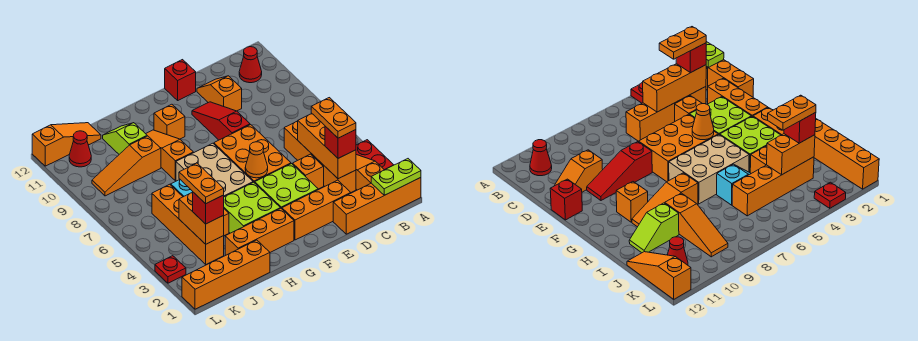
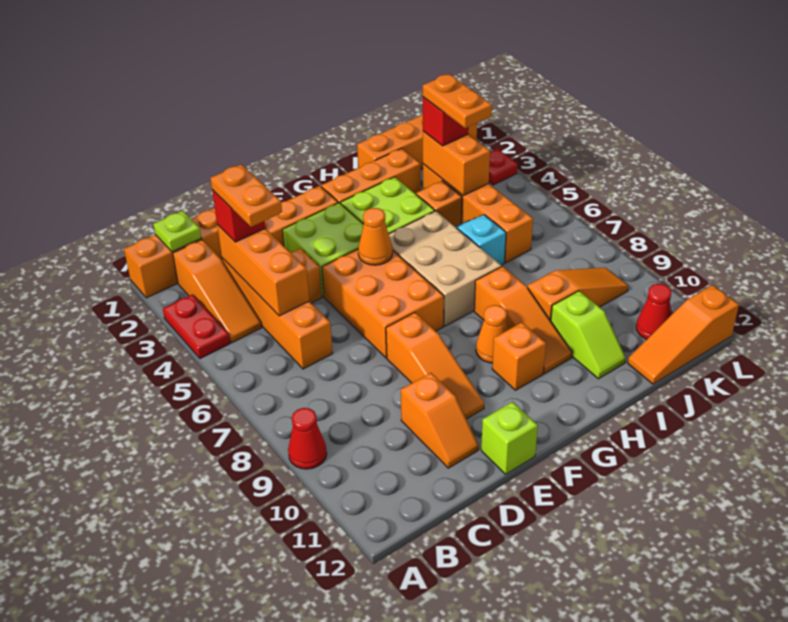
lime 1x2 plate [371,159,421,195] -> lime 1x1 plate [153,211,201,252]
red 1x1 cone [239,47,262,83] -> red 1x1 cone moved to [288,408,327,469]
red 1x3 slope [192,102,250,140] -> orange 1x3 slope [386,313,485,419]
red 1x1 brick [165,60,196,100] -> lime 1x1 brick [481,402,538,474]
none -> orange 1x1 cone [476,305,508,363]

